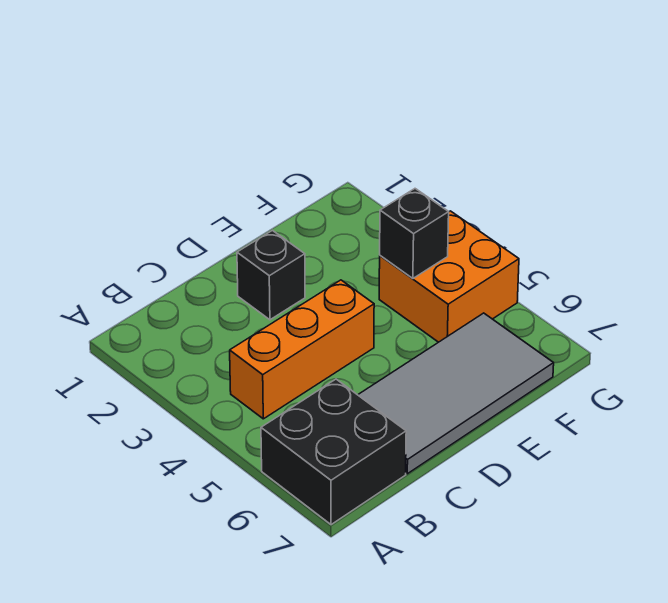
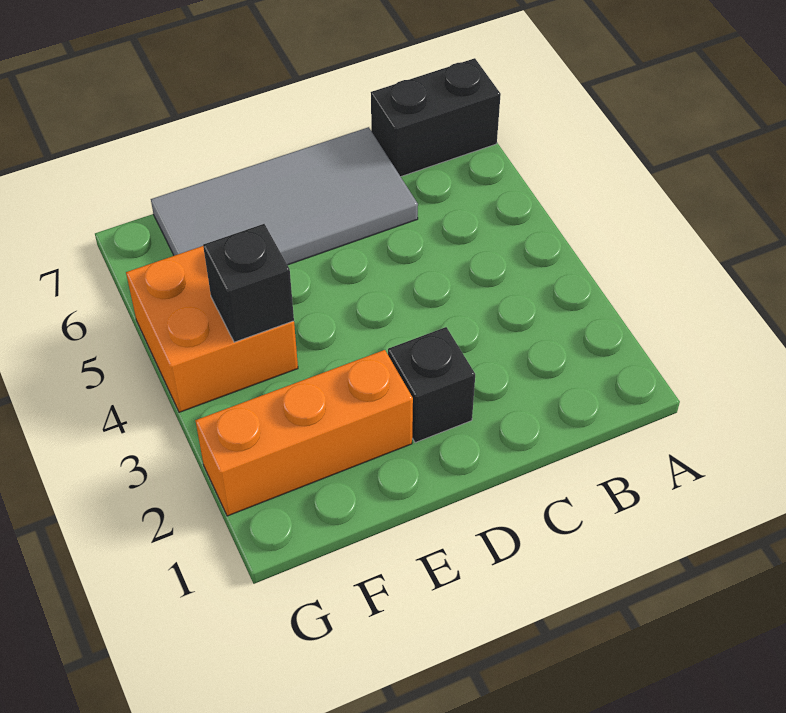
black 2x2 brick [261,379,406,525] -> black 1x2 brick [371,58,501,177]
orange 1x3 brick [230,280,374,419] -> orange 1x3 brick moved to [195,350,413,516]

